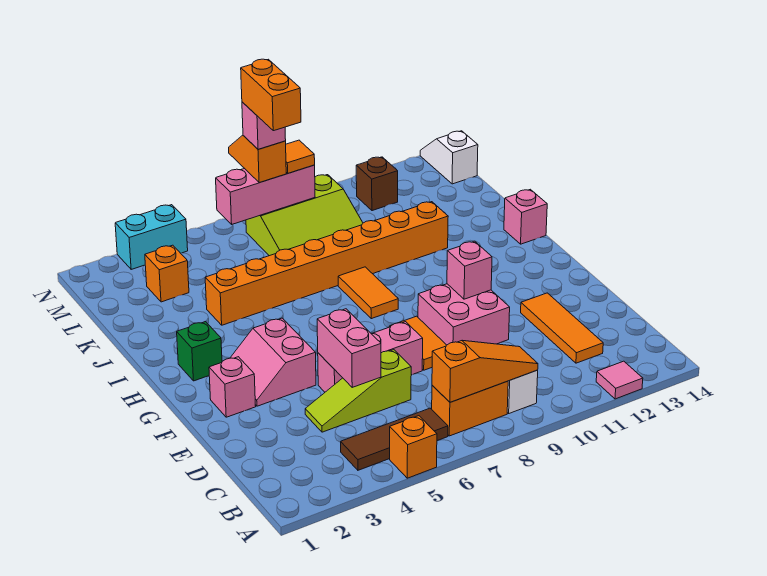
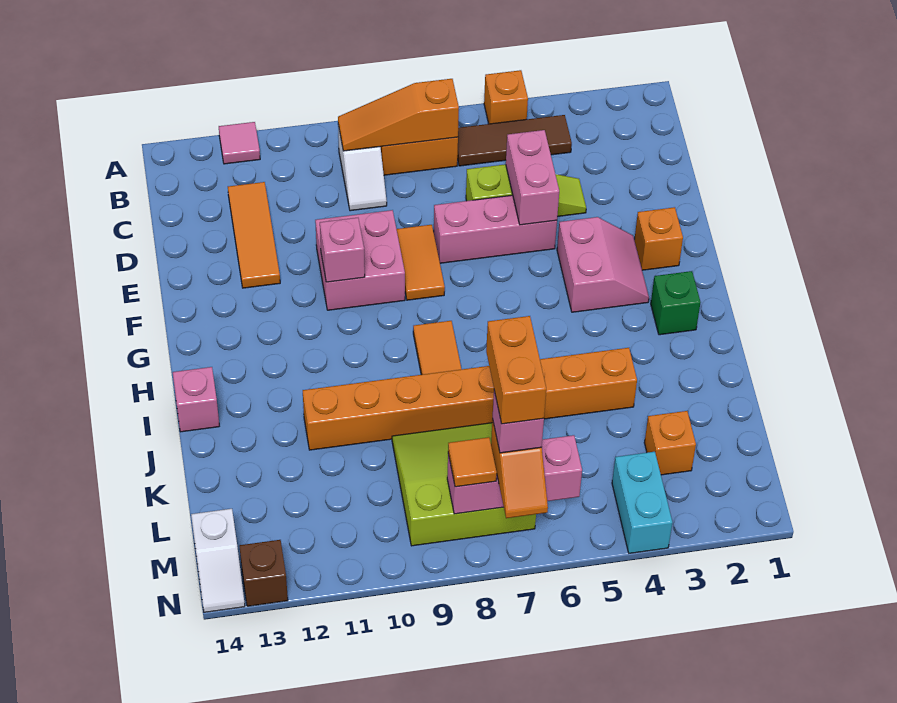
pink 1x1 brick [209,357,256,417] -> orange 1x1 brick [634,207,683,270]
brown 1x1 brick [356,157,398,211] -> brown 1x1 brick moved to [240,540,288,606]
cyan 1x2 brick [115,205,188,269] -> cyan 1x2 brick turned to [612,452,672,553]

